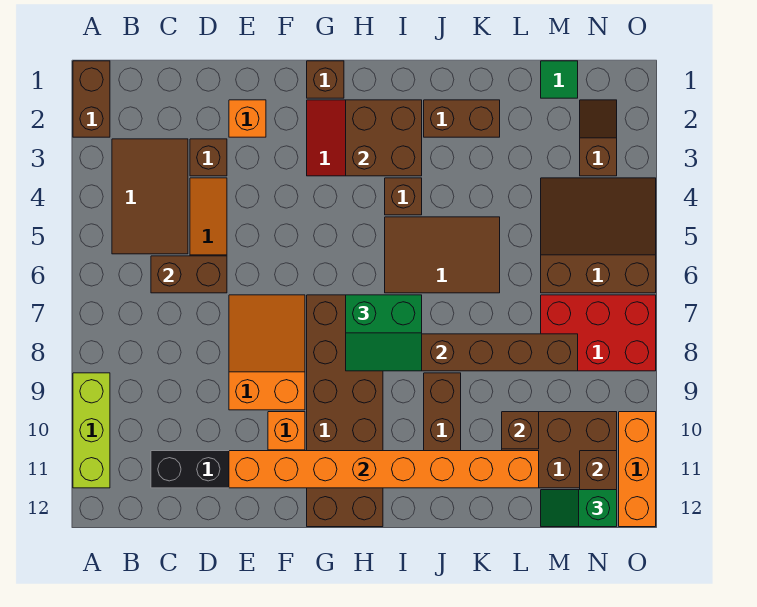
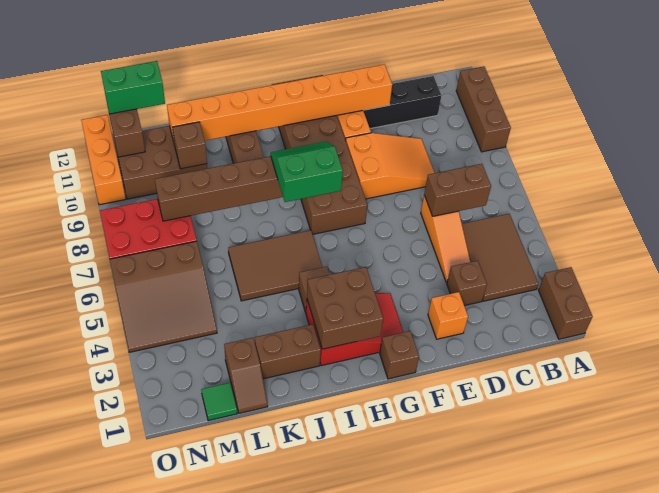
lime 1x3 brick [73,373,110,488] -> brown 1x3 brick [456,67,511,152]
orange 2x3 slope [229,295,305,410] -> orange 2x3 slope turned to [346,133,434,199]
green 1x2 slope [541,490,617,527] -> green 1x2 brick [101,61,165,114]
brown 1x2 slope [580,100,617,176] -> brown 1x2 slope moved to [224,338,268,413]

